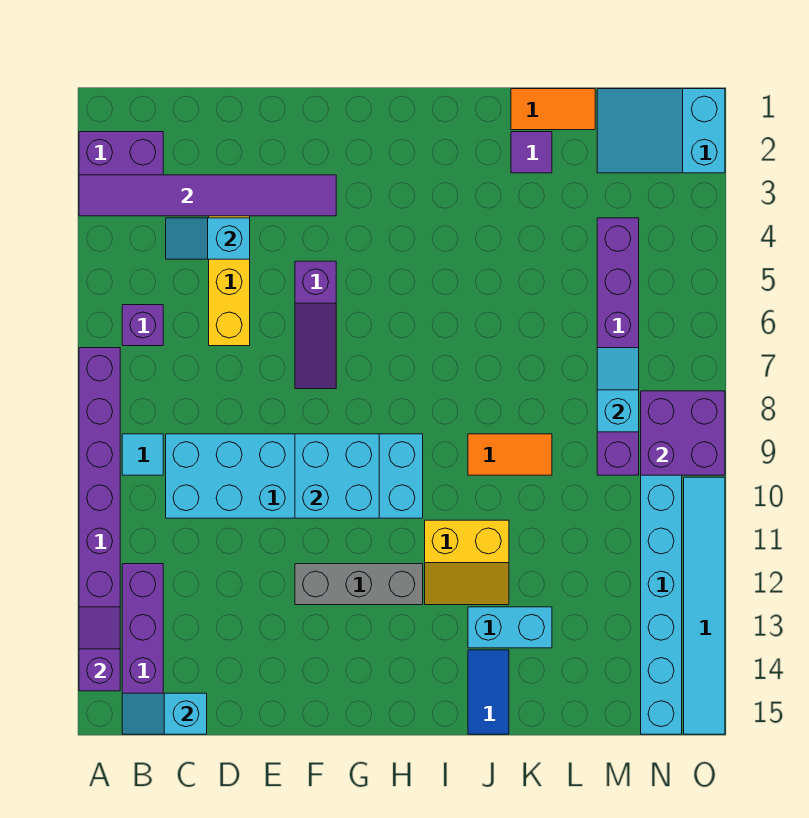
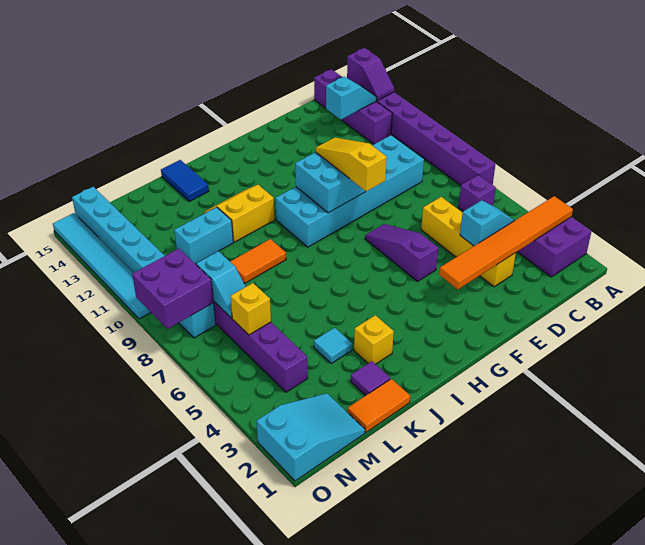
purple 1x6 tile [79,175,336,216] -> orange 1x6 tile [439,196,573,289]
cyan 1x1 tile [122,434,163,475] -> cyan 1x1 tile moved to [314,328,352,363]
cyan 1x2 slope [122,693,207,734] -> cyan 1x2 slope moved to [326,77,377,119]
none -> yellow 1x3 slope [316,138,387,191]
grey 1x3 brick [295,564,423,605] -> none
none -> yellow 1x1 brick [354,315,394,364]
cyan 1x2 brick [468,607,552,648] -> cyan 1x2 brick moved to [174,207,233,264]
none -> yellow 1x1 brick [231,283,271,335]

